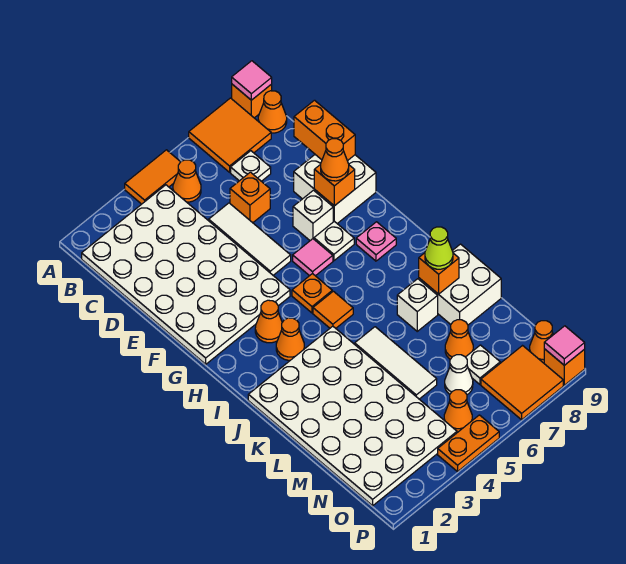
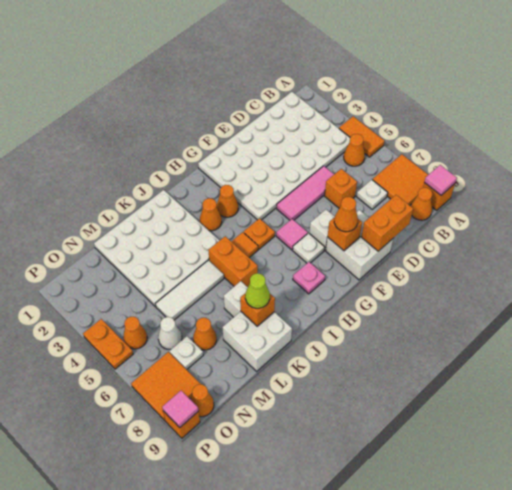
white 1x3 tile [209,203,291,275] -> pink 1x3 tile [277,166,334,220]
white 4x6 plate [248,326,457,506] -> white 4x4 plate [94,190,220,307]
none -> orange 1x2 brick [208,236,258,287]

